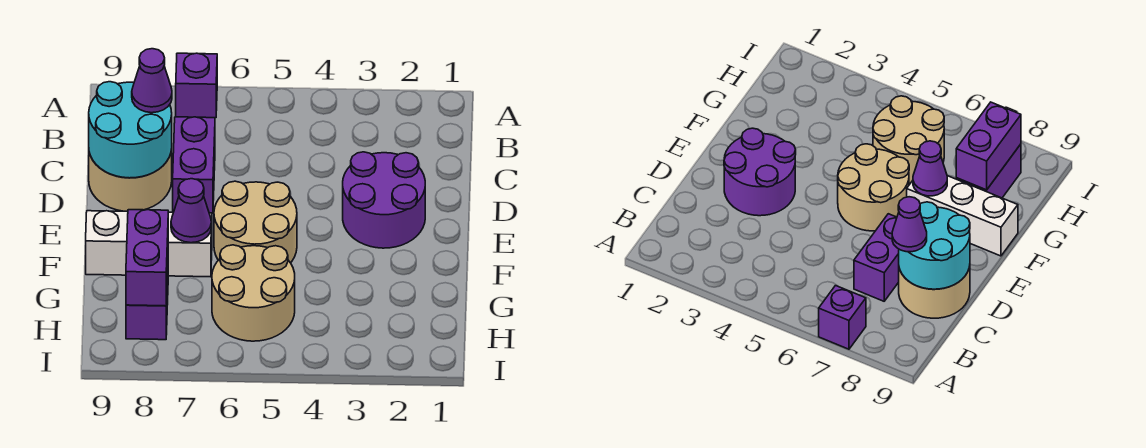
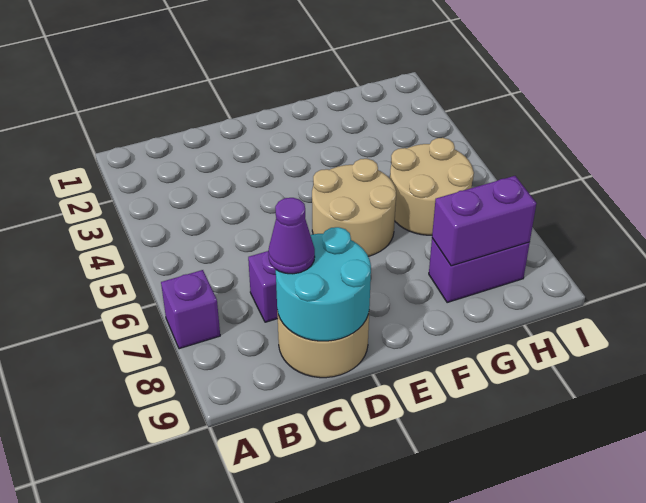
purple 2x2 round brick [343,152,425,248] -> none
white 1x3 brick [86,211,212,277] -> none
purple 1x1 cone [171,179,211,243] -> none

